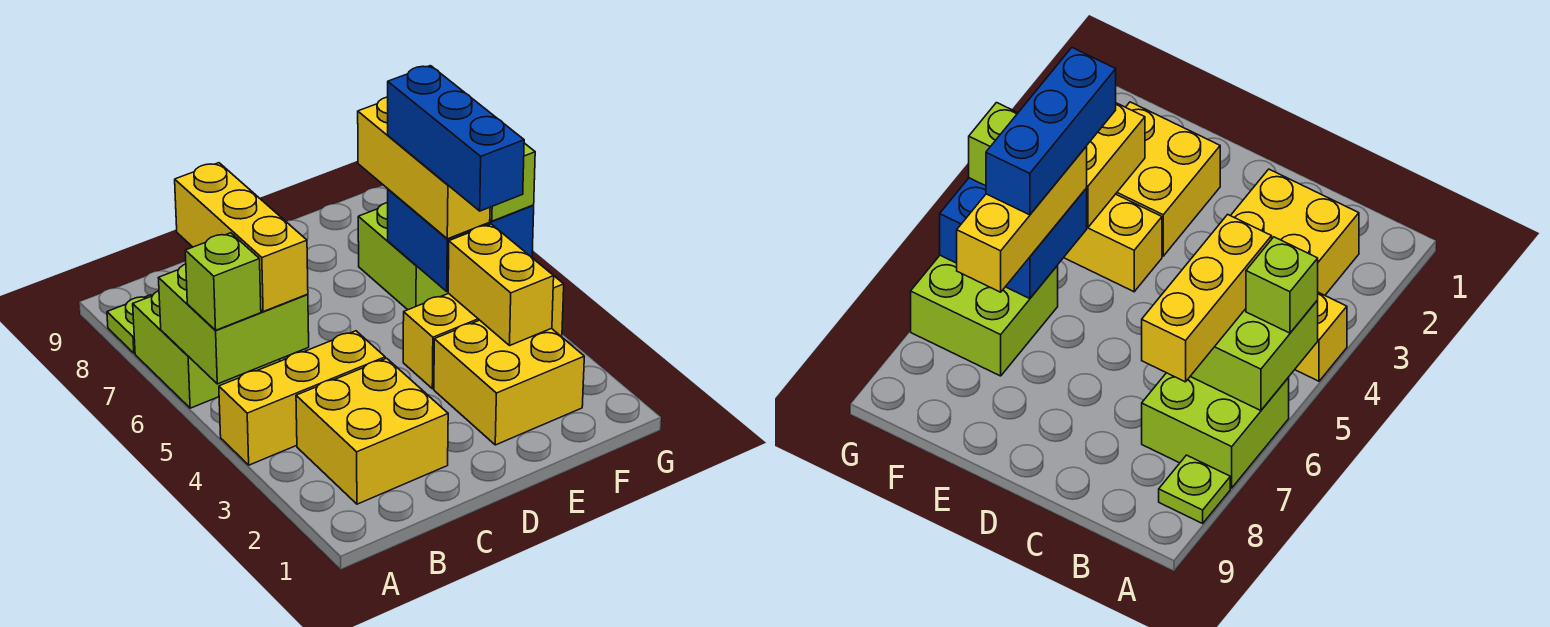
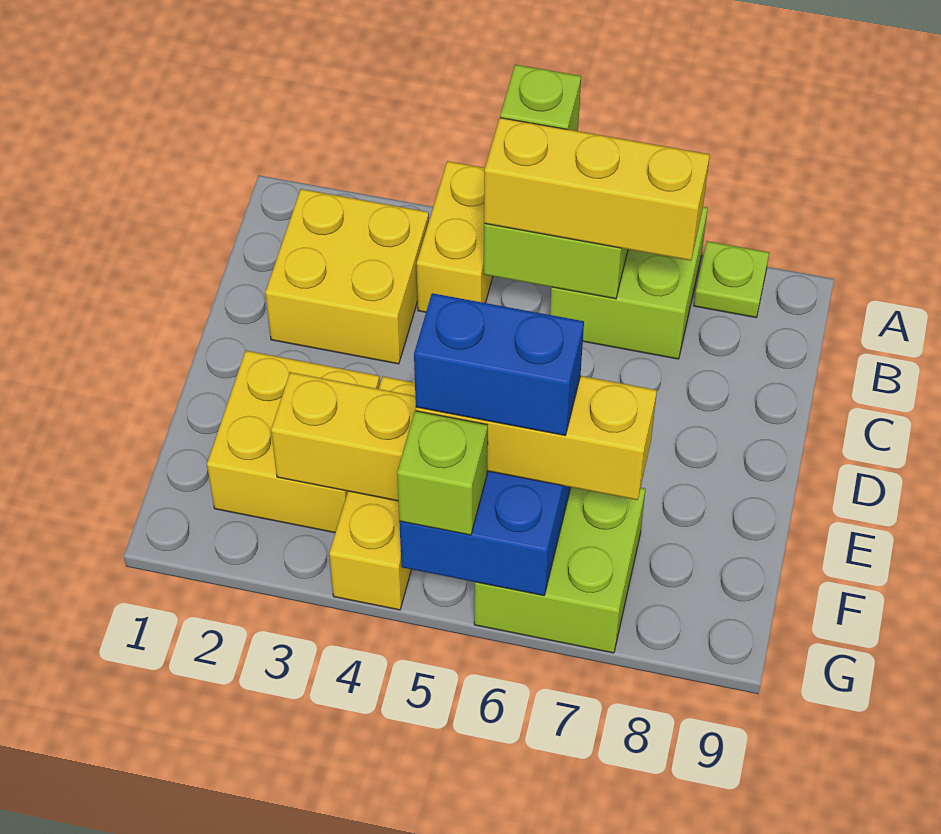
yellow 1x3 brick [219,331,385,465] -> yellow 1x2 brick [417,161,493,312]
blue 1x3 brick [388,66,524,211] -> blue 1x2 brick [414,293,584,435]

